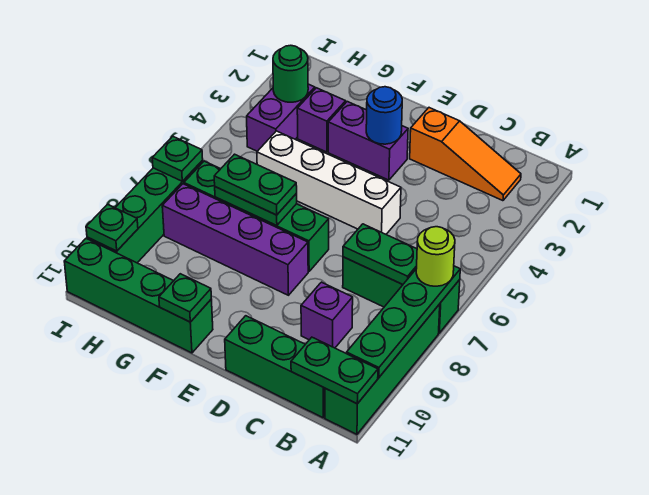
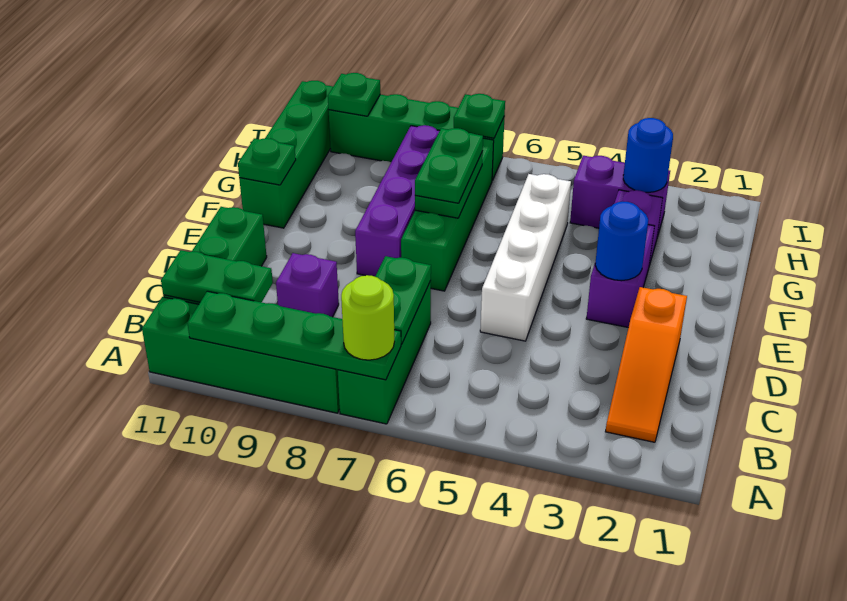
green 1x2 plate [291,337,378,404] -> green 1x2 plate turned to [161,250,273,302]
green 1x1 round brick [273,45,308,102] -> blue 1x1 round brick [623,118,673,192]

